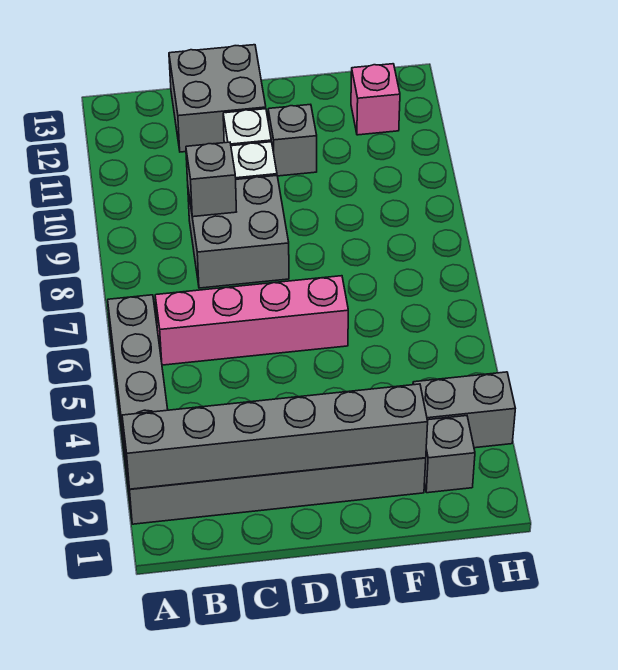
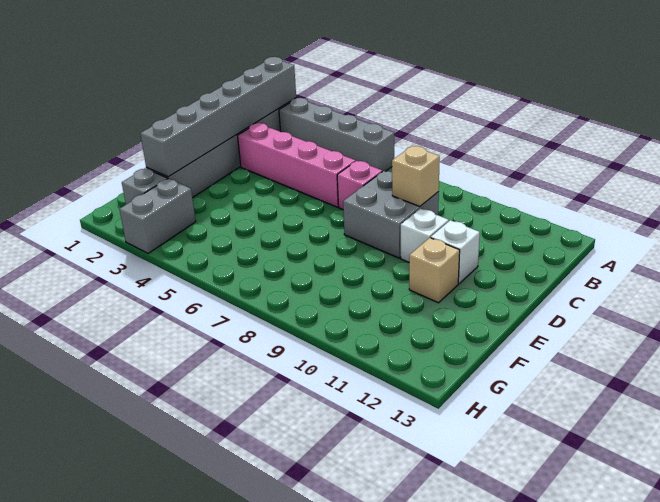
pink 1x4 brick [155,276,348,365] -> pink 1x4 brick turned to [238,123,356,207]
grey 1x1 brick [186,142,236,217] -> tan 1x1 brick [392,146,440,206]
grey 2x2 brick [169,45,266,152] -> none
grey 1x1 brick [268,104,317,176] -> tan 1x1 brick [409,238,460,303]
pink 1x1 brick [351,64,400,135] -> pink 1x1 brick moved to [337,161,382,209]

